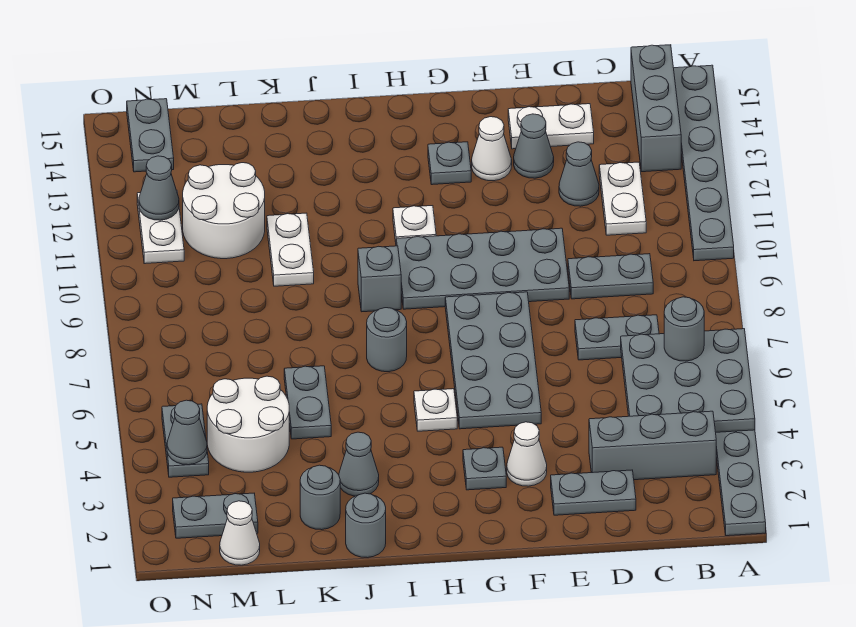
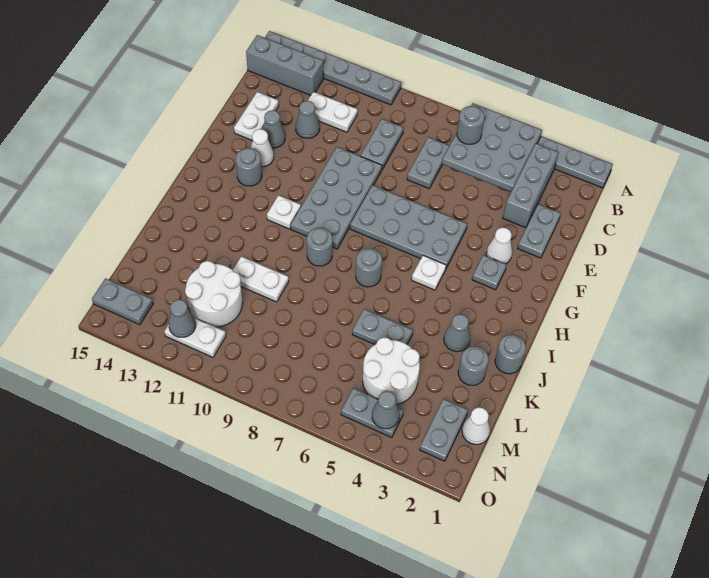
grey 1x1 plate [428,142,471,185] -> grey 1x1 round brick [236,148,262,186]
grey 1x1 brick [358,246,401,312] -> grey 1x1 round brick [307,228,333,266]

